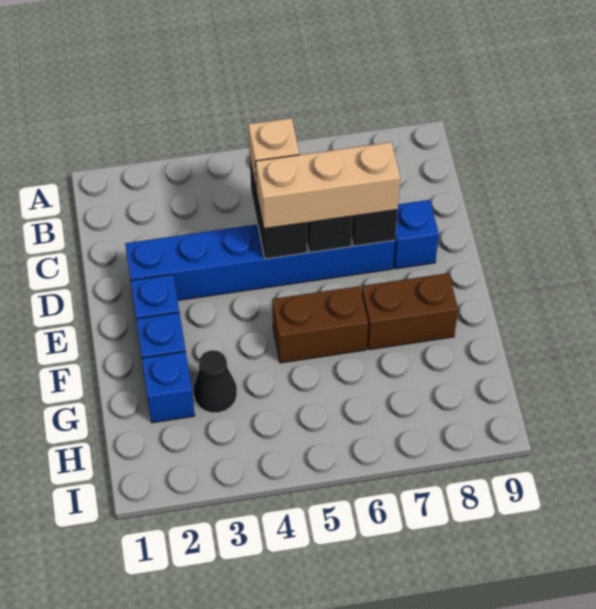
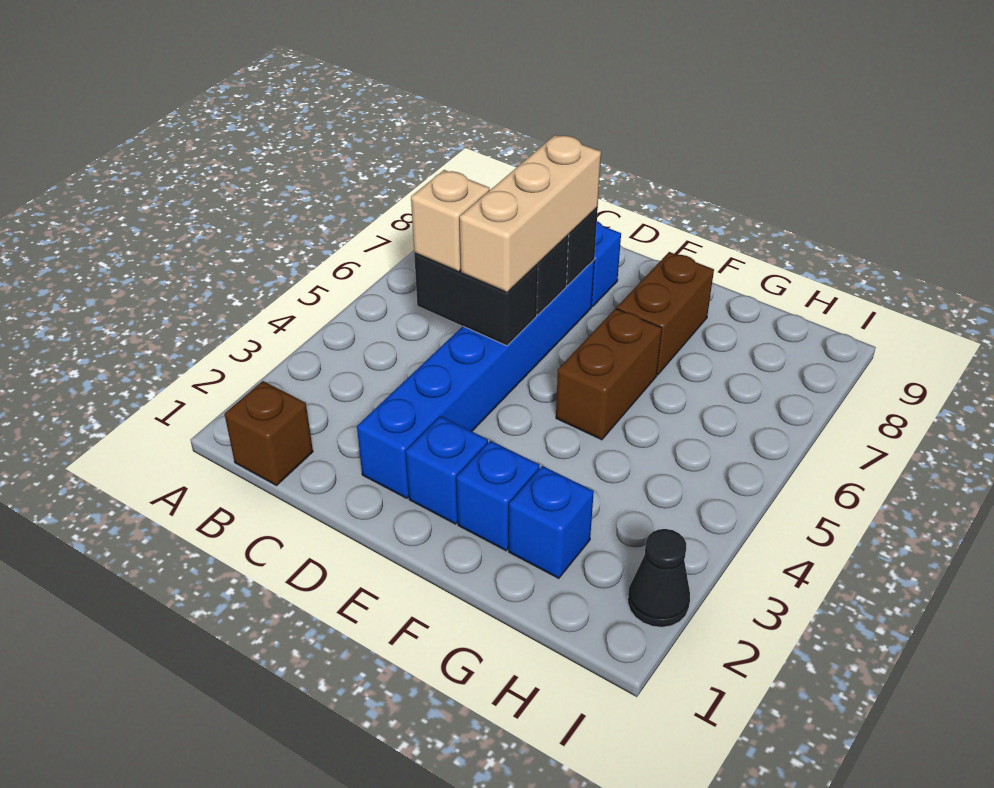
none -> brown 1x1 brick [225,381,313,485]
black 1x1 cone [193,350,237,413] -> black 1x1 cone moved to [628,529,690,627]

